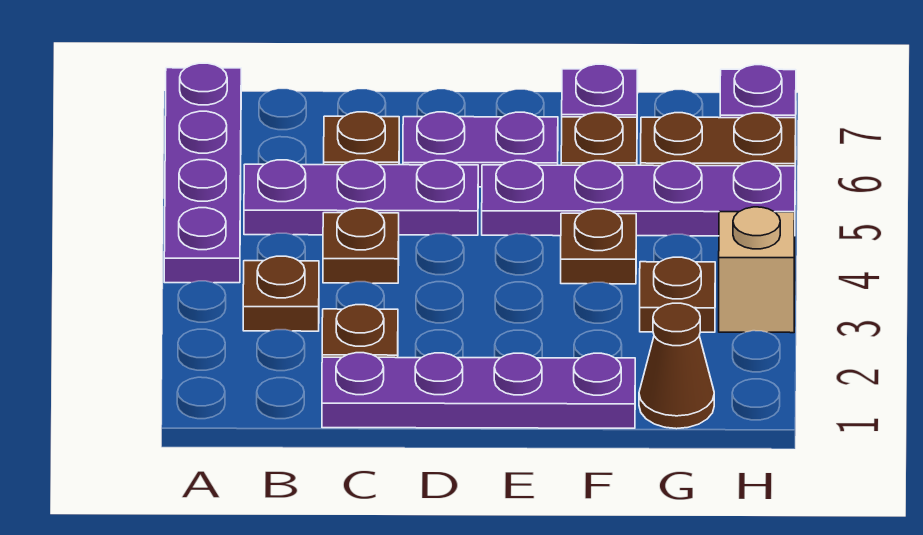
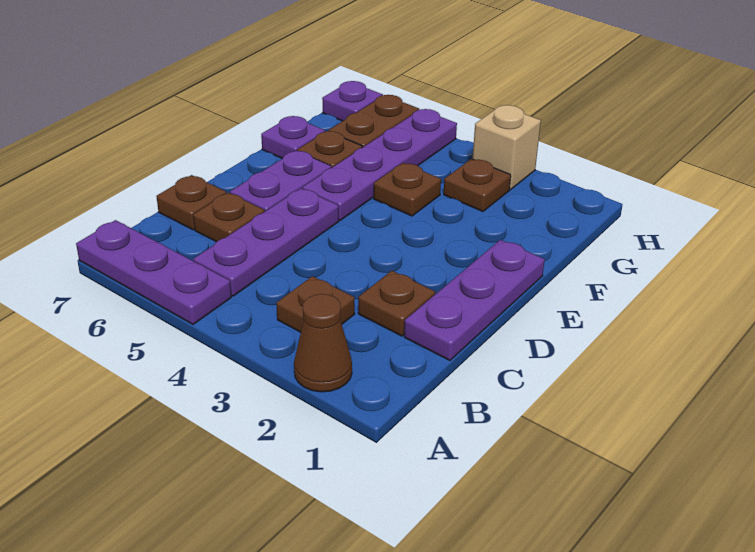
purple 1x4 plate [164,63,241,283] -> purple 1x3 plate [76,220,231,324]
purple 1x4 plate [322,353,635,428] -> purple 1x3 plate [404,240,545,360]
brown 1x1 plate [323,208,399,283] -> brown 1x1 plate moved to [156,175,226,230]
brown 1x1 cone [639,303,714,429] -> brown 1x1 cone moved to [294,294,352,392]

